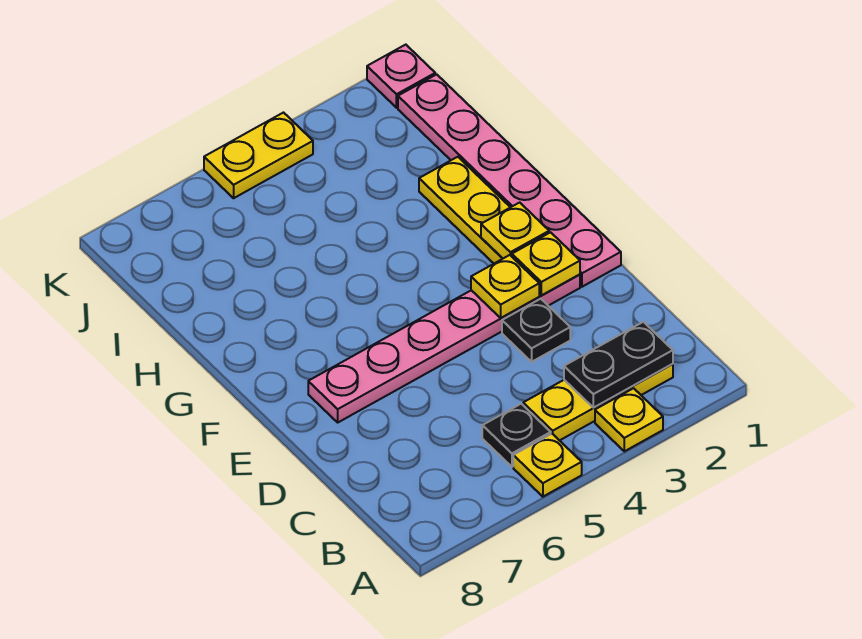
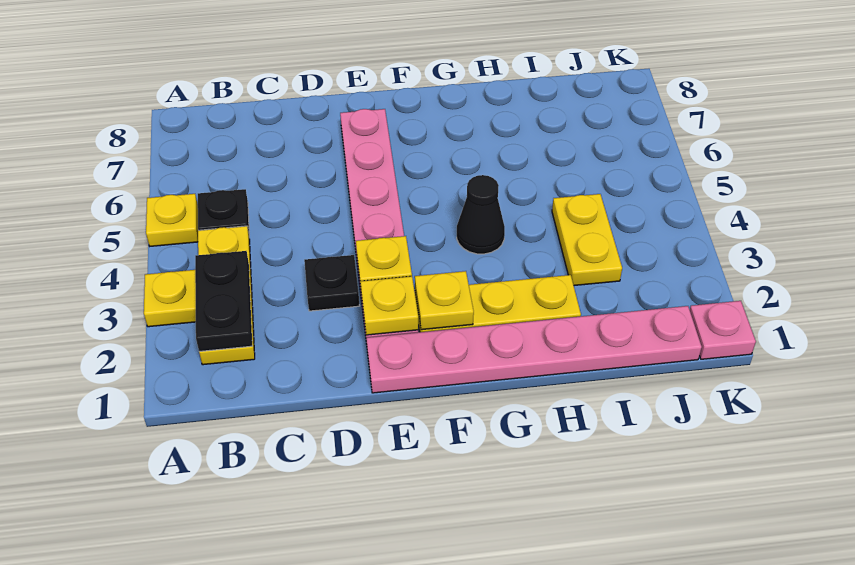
none -> black 1x1 cone [457,175,505,254]
yellow 1x2 plate [204,113,313,198] -> yellow 1x2 plate moved to [552,194,622,286]

